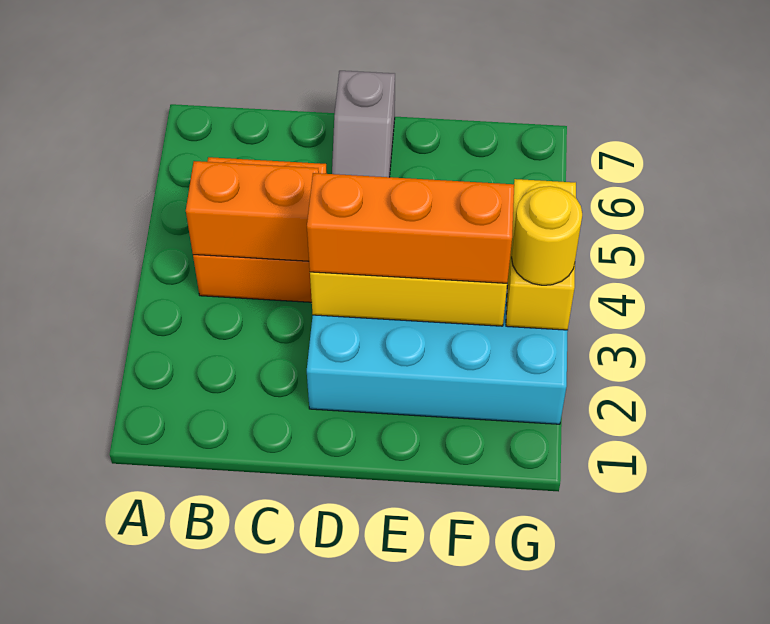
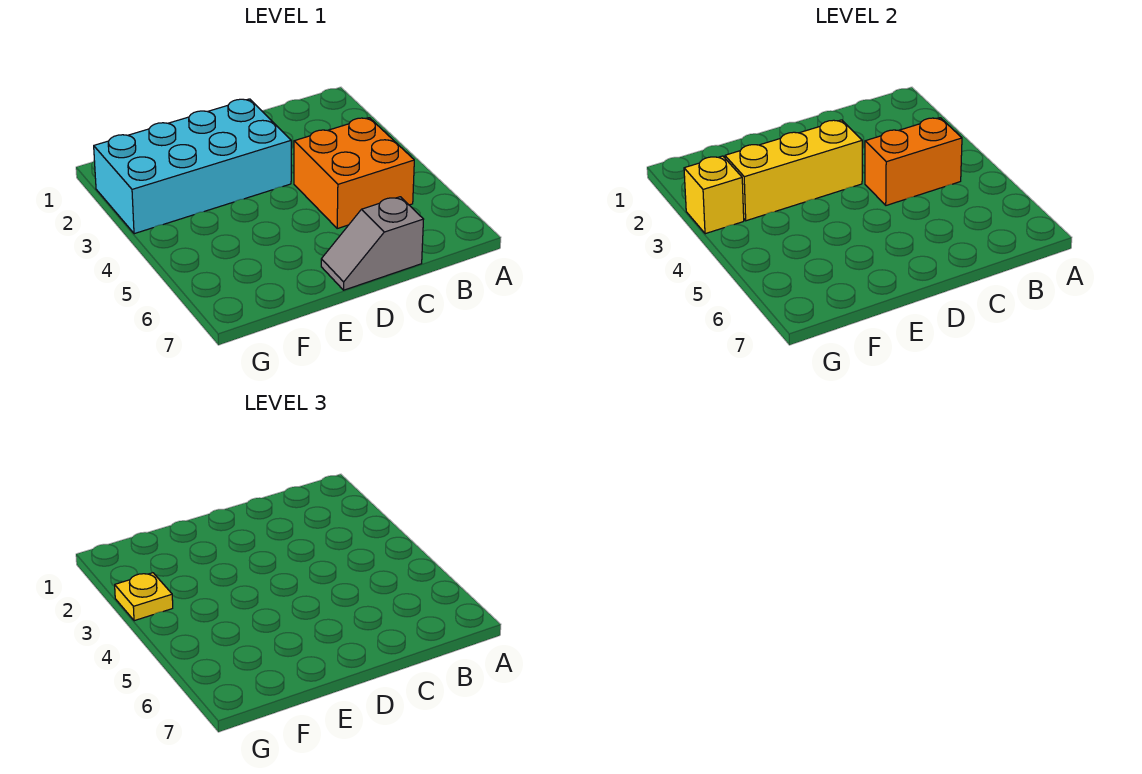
orange 1x3 brick [307,173,514,283] -> none
grey 1x2 slope [332,71,395,177] -> grey 1x2 slope turned to [321,197,424,290]
yellow 1x2 brick [506,179,576,330] -> yellow 1x1 brick [684,156,744,234]
yellow 1x1 round brick [512,186,582,285] -> yellow 1x1 plate [115,573,173,621]

